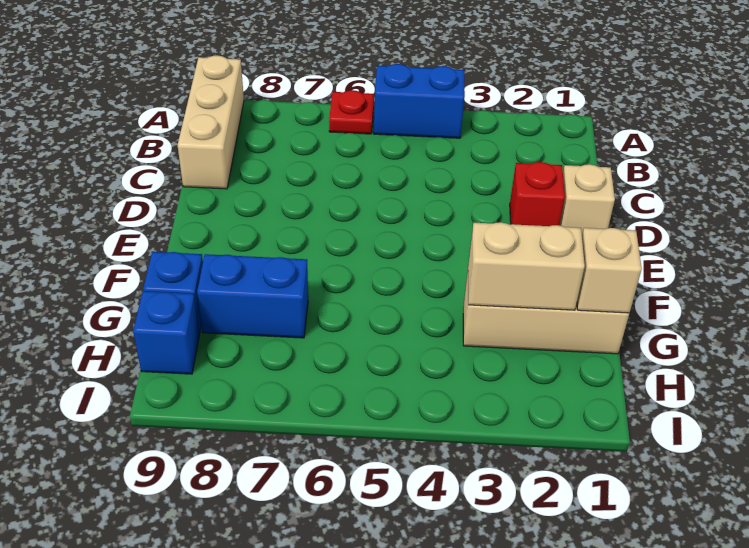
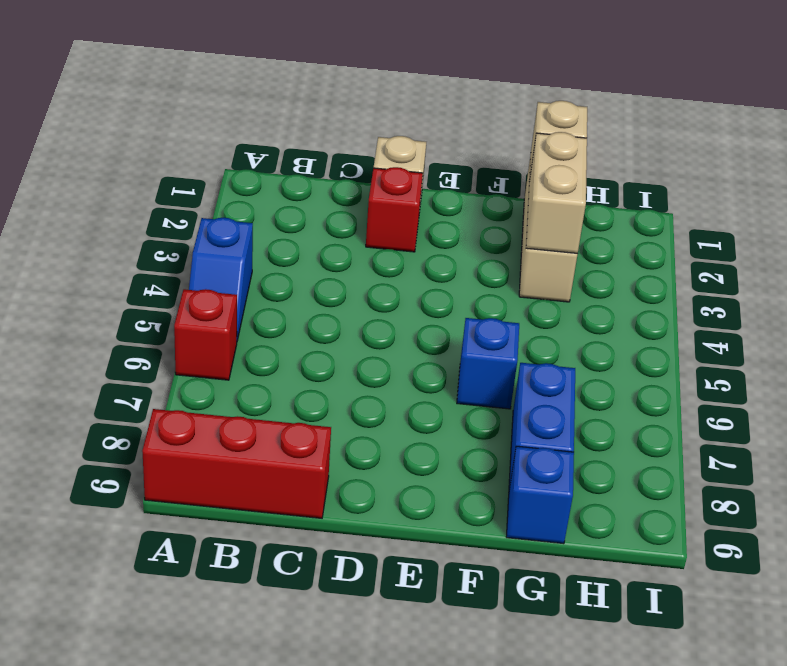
blue 1x2 brick [374,64,465,138] -> blue 1x2 slope [189,218,253,340]
red 1x1 plate [329,90,374,134] -> red 1x1 brick [174,289,237,380]
tan 1x3 brick [178,56,244,189] -> red 1x3 brick [142,409,331,518]
blue 1x1 brick [133,291,200,374] -> blue 1x1 brick moved to [457,318,519,409]

